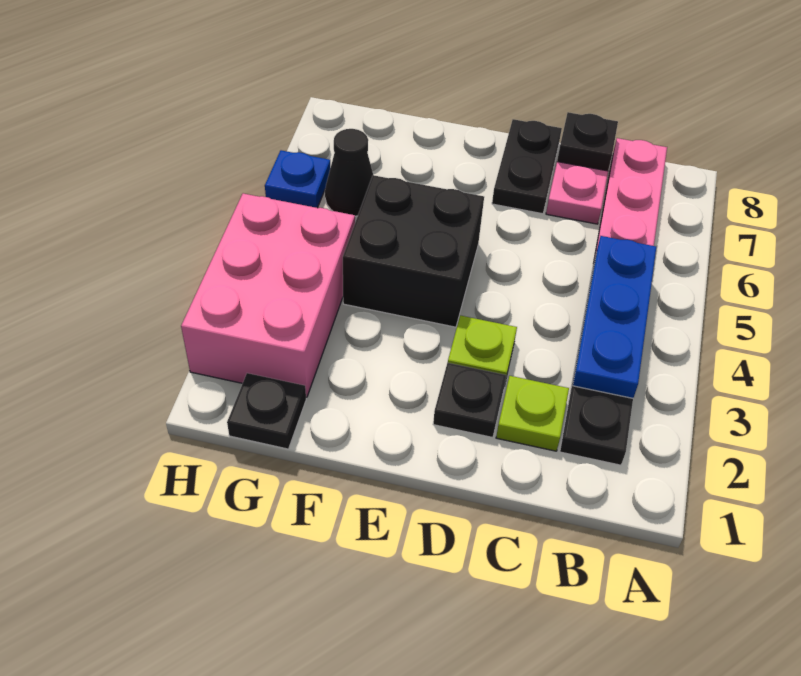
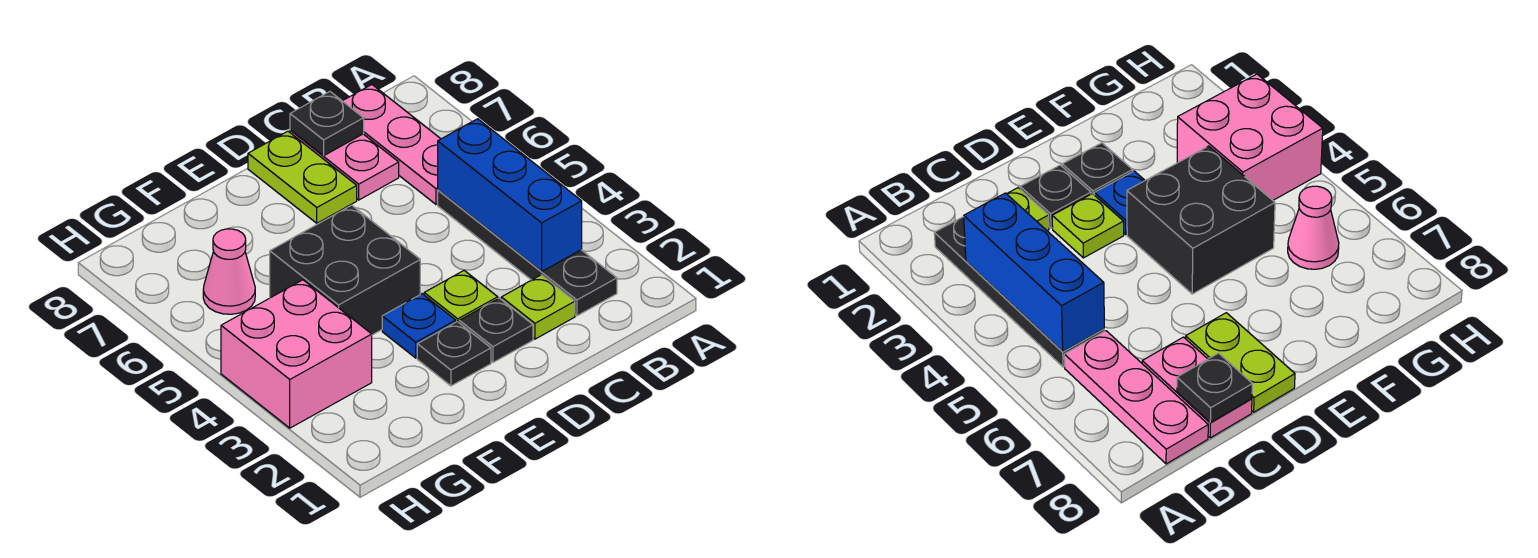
blue 1x3 plate [573,236,656,398] -> blue 1x3 brick [438,119,582,271]
black 1x2 plate [492,119,562,214] -> lime 1x2 plate [248,131,357,223]
black 1x1 plate [227,373,306,449] -> black 1x1 plate moved to [417,322,491,386]
pink 2x3 brick [181,193,355,397] -> pink 2x2 brick [221,280,372,428]
black 1x1 cone [325,129,373,216] -> pink 1x1 cone [203,229,255,314]
blue 1x1 plate [265,150,330,208] -> blue 1x1 plate moved to [382,294,456,358]

